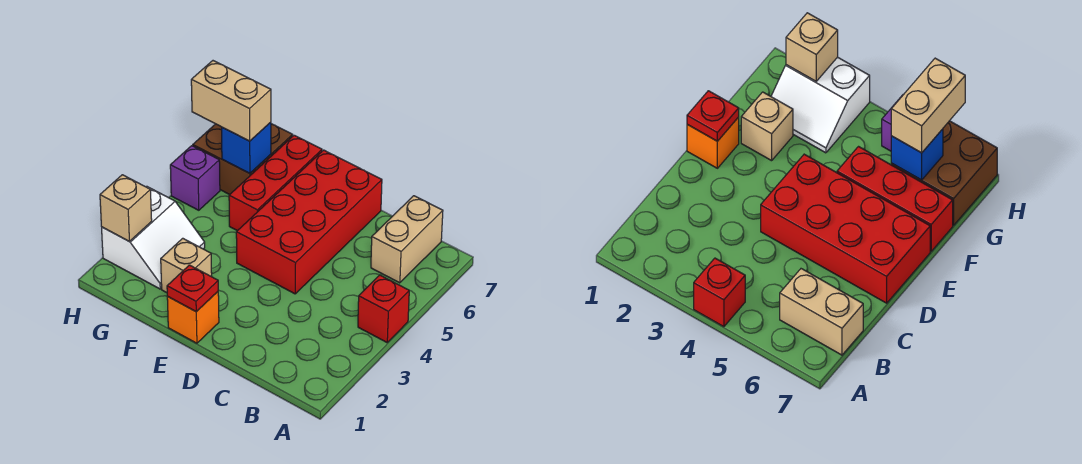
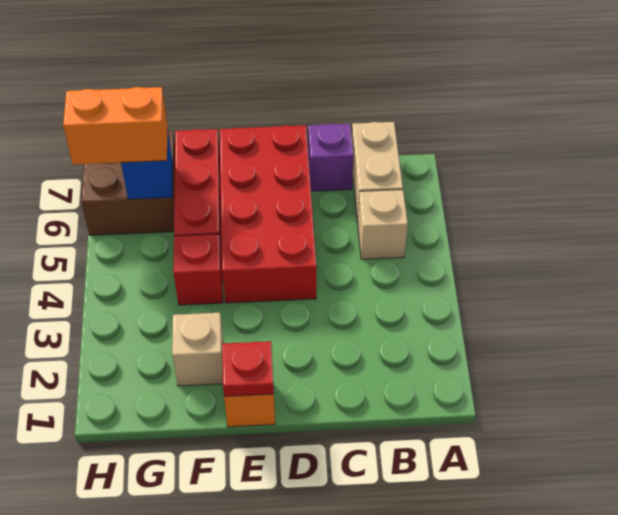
red 1x1 brick [358,275,409,342] -> red 1x1 brick moved to [173,234,223,305]
white 2x2 slope [102,186,205,289] -> none
tan 1x2 brick [191,61,271,141] -> orange 1x2 brick [63,87,168,164]
tan 1x1 brick [100,175,152,241] -> tan 1x1 brick moved to [358,190,408,259]
purple 1x1 brick [170,146,220,210] -> purple 1x1 brick moved to [308,124,354,191]

